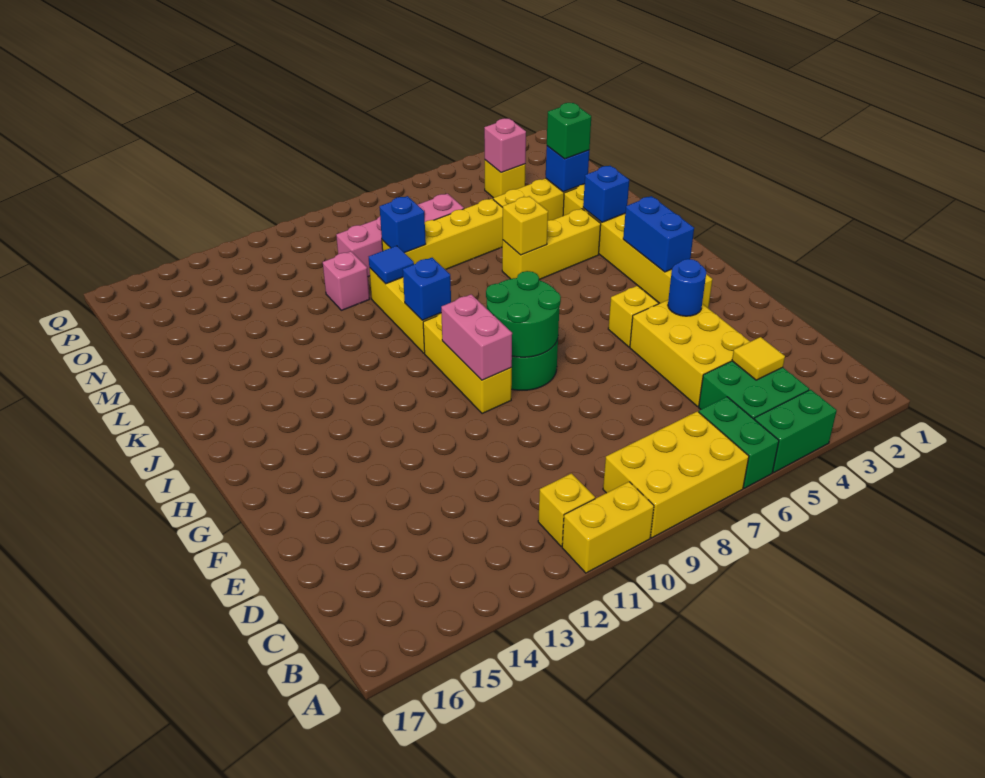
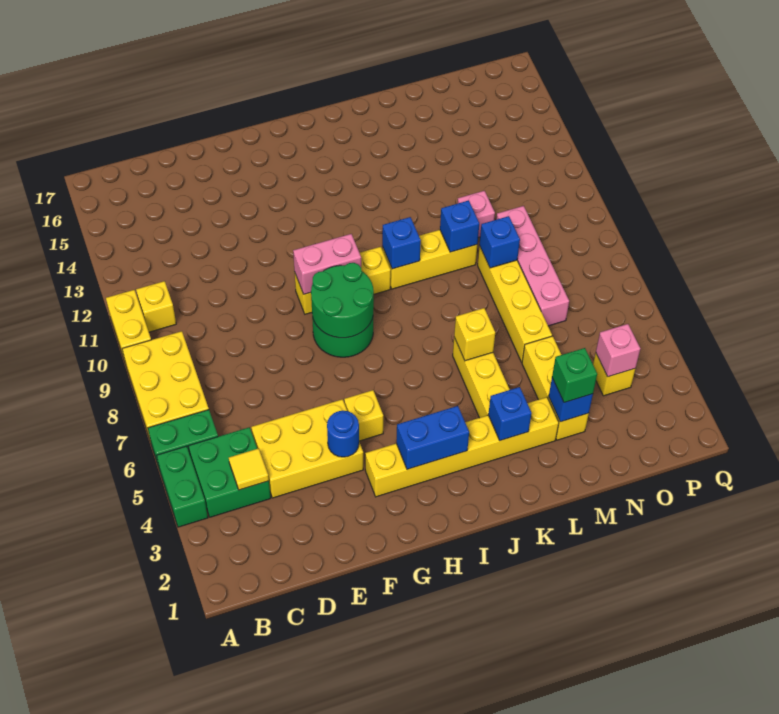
blue 1x1 tile [369,246,414,284] -> blue 1x1 brick [440,200,479,252]

